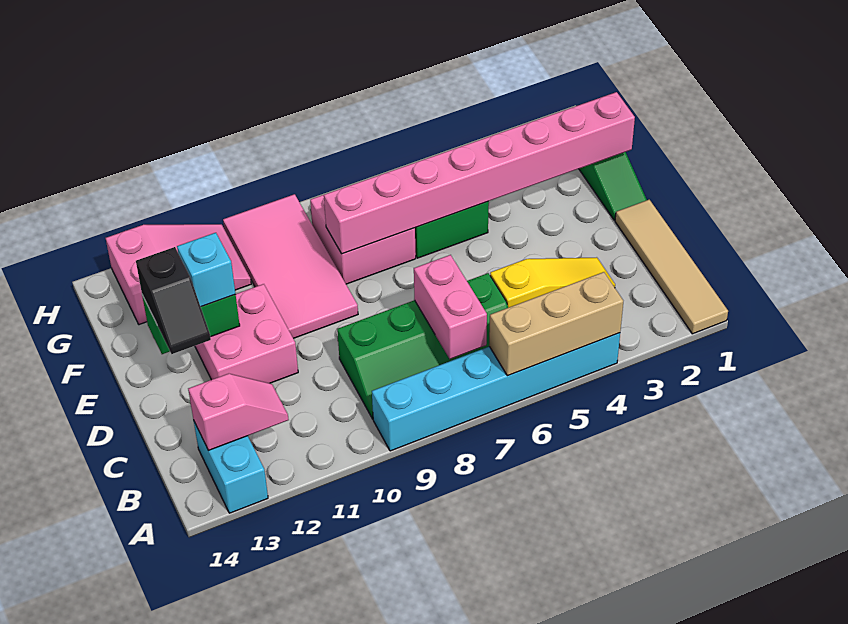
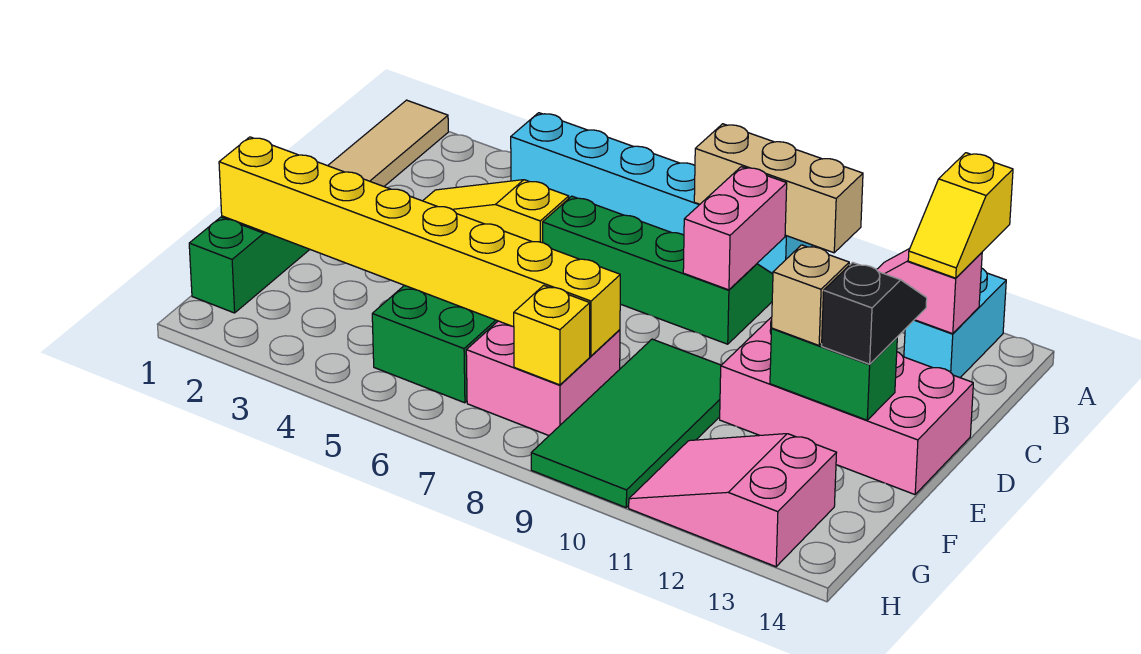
tan 1x3 brick [489,272,623,376] -> tan 1x3 brick moved to [694,124,863,253]
none -> yellow 1x2 slope [908,153,1013,278]
pink 1x2 brick [414,255,487,359] -> pink 1x2 brick moved to [683,167,787,290]
pink 2x2 brick [195,284,298,383] -> pink 2x4 brick [720,317,973,495]
pink 2x4 tile [223,194,358,338] -> green 2x4 tile [531,339,721,507]
cyan 1x1 brick [177,233,235,307] -> tan 1x1 brick [772,245,849,345]
pink 1x8 brick [324,92,635,254] -> yellow 1x8 brick [219,137,620,356]
none -> yellow 1x1 brick [514,285,590,385]

